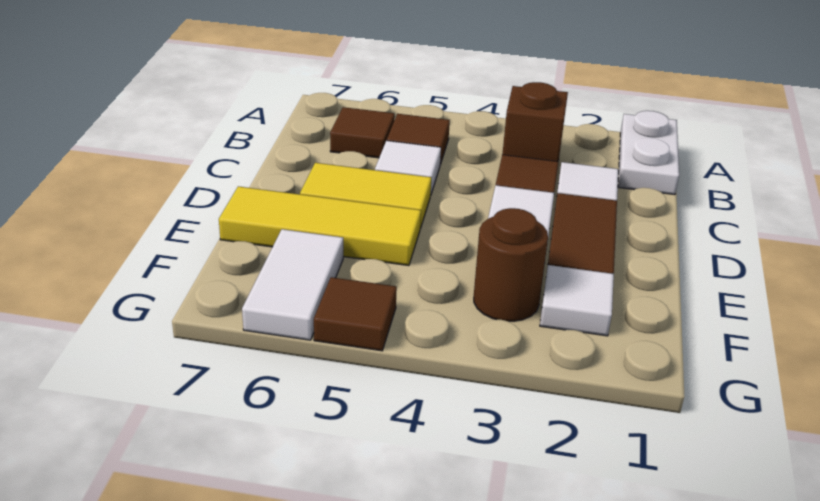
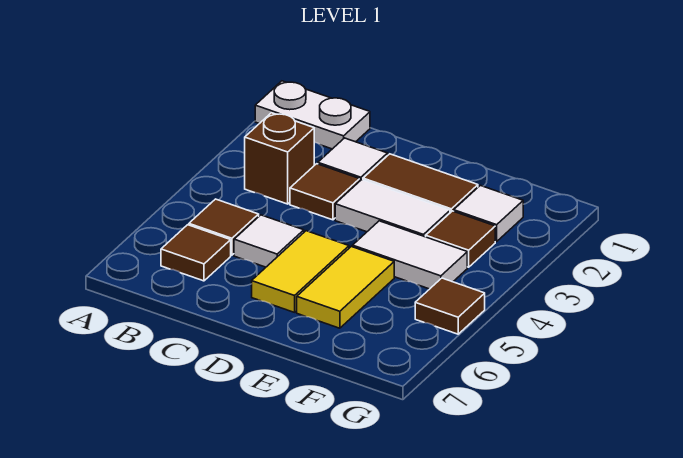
yellow 1x3 tile [219,186,421,266] -> yellow 1x2 tile [297,246,394,328]
brown 1x1 round brick [474,208,548,321] -> brown 1x1 tile [426,211,495,267]
white 1x2 tile [242,229,343,340] -> white 1x2 tile moved to [353,221,467,289]

